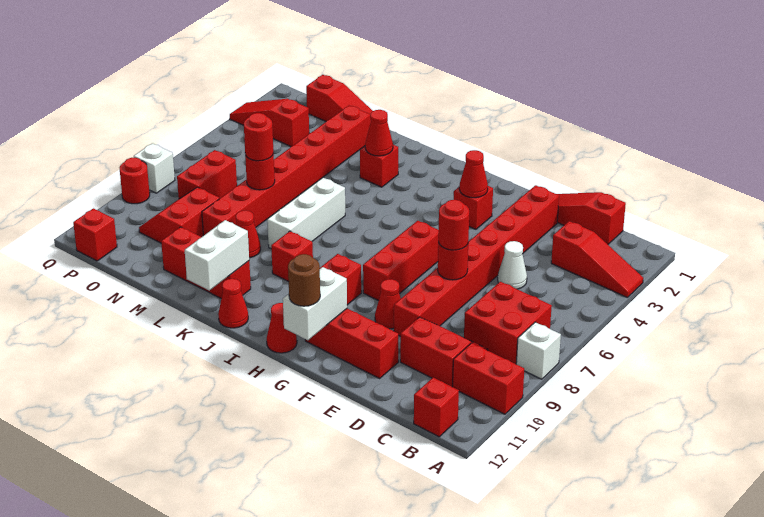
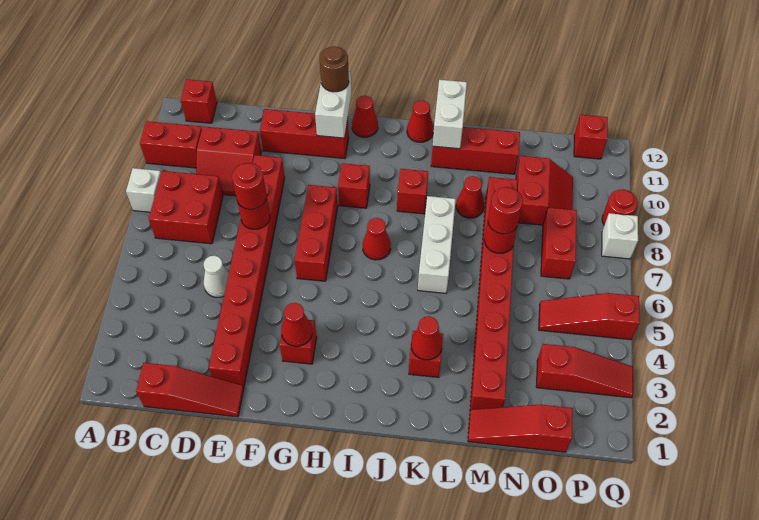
red 1x3 slope [551,221,643,297] -> red 1x3 slope moved to [539,293,639,340]
red 1x1 cone [375,279,401,329] -> red 1x1 cone moved to [363,218,391,260]

